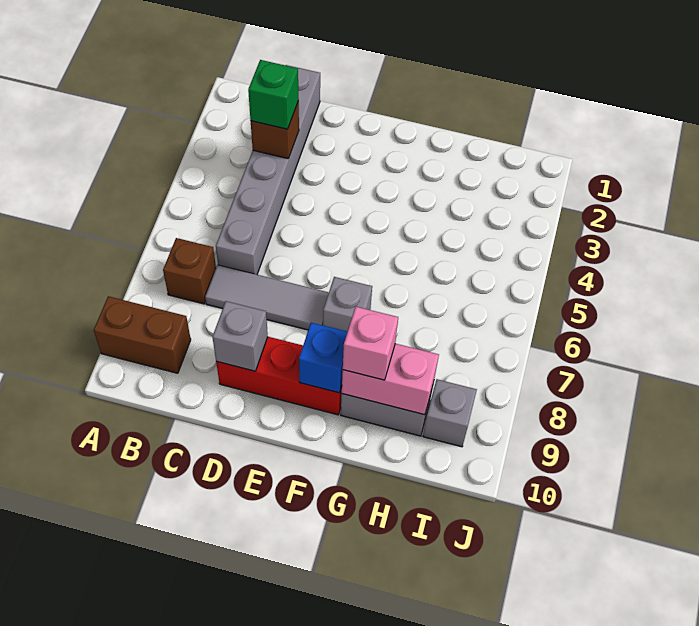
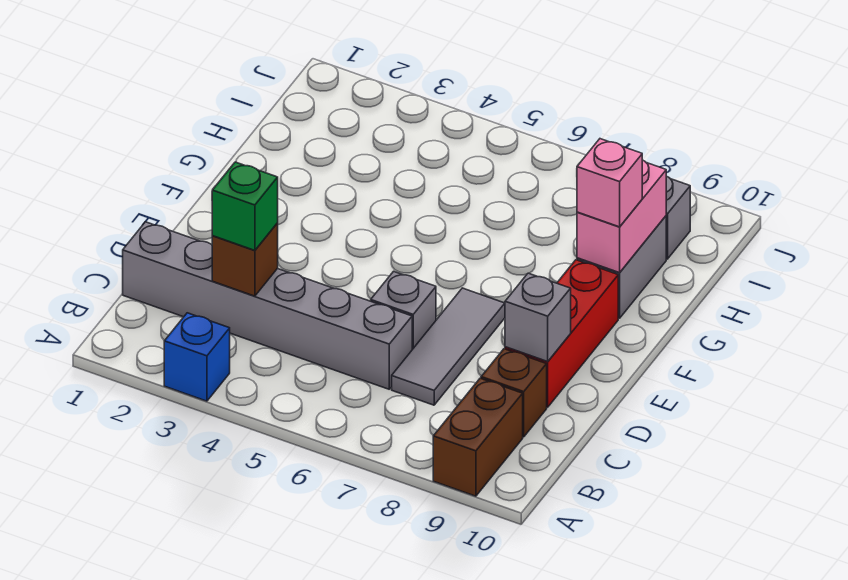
brown 1x1 brick [163,238,216,304] -> brown 1x1 brick moved to [481,349,547,437]
grey 1x1 brick [323,277,372,332] -> grey 1x1 brick moved to [371,271,436,349]
blue 1x1 brick [299,323,347,393] -> blue 1x1 brick moved to [164,313,230,401]

